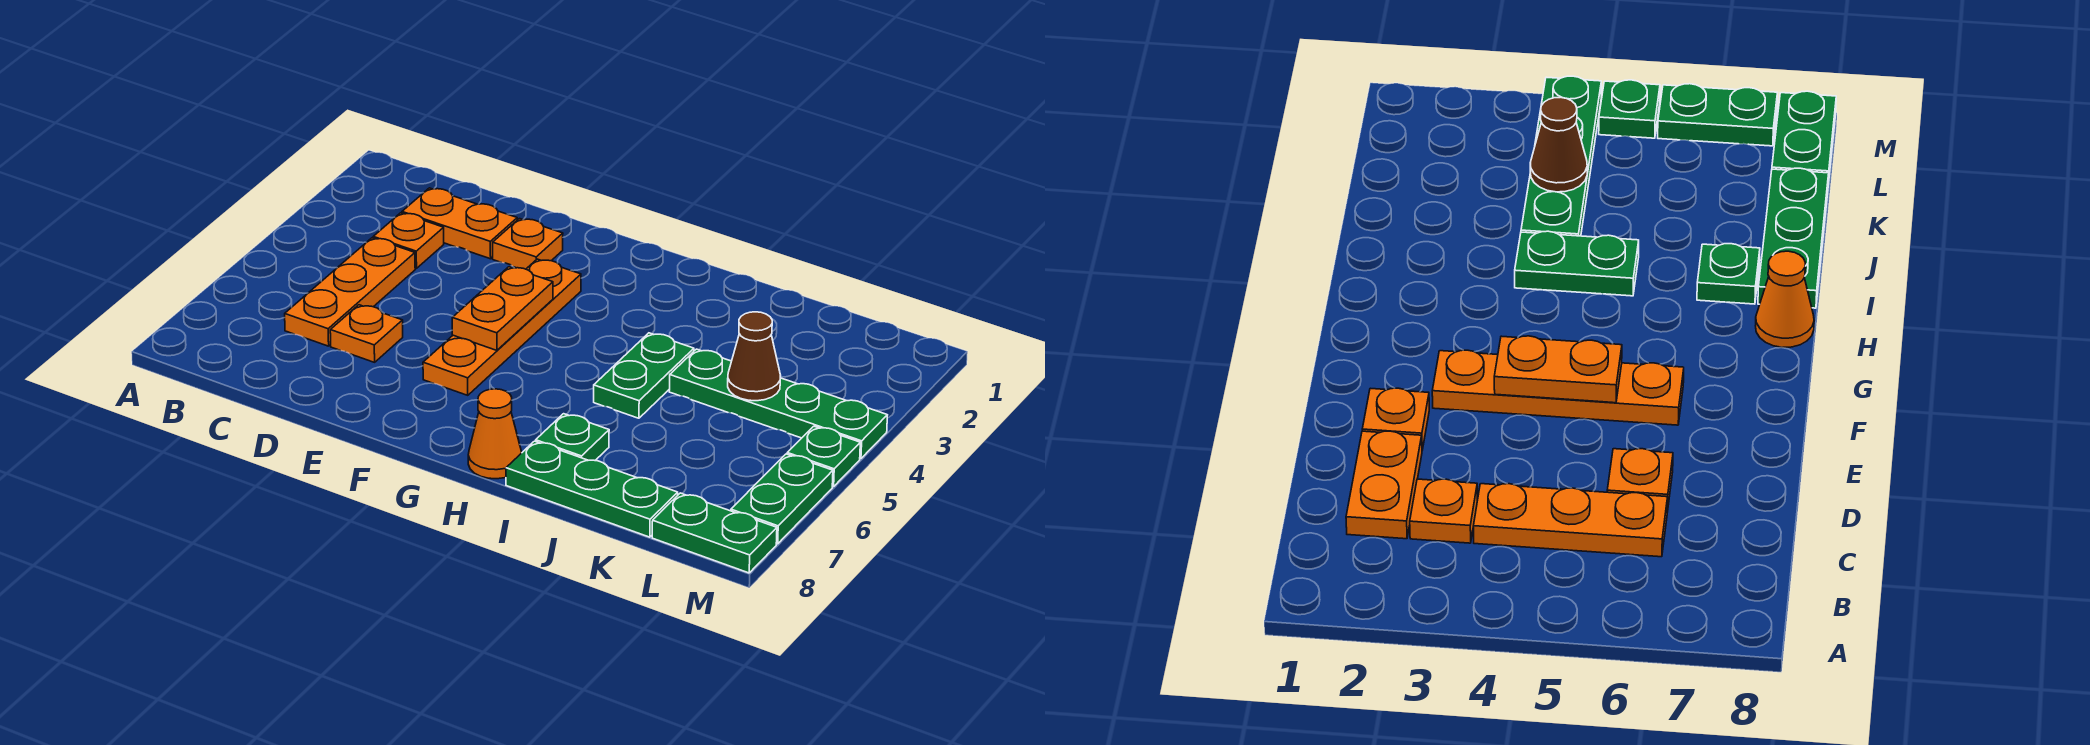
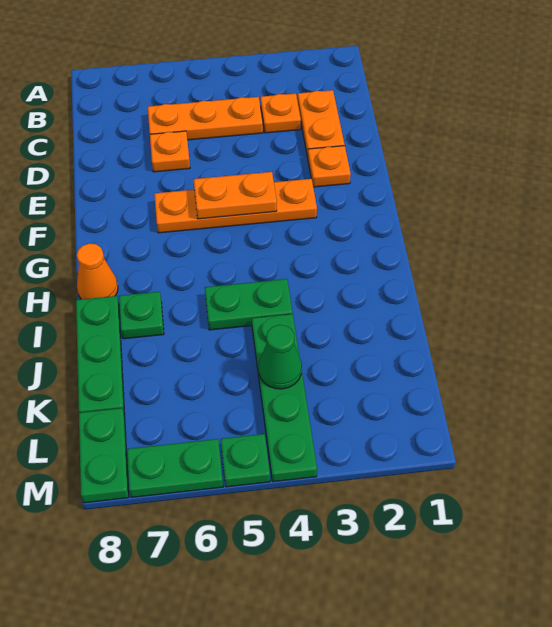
brown 1x1 cone [728,312,781,401] -> green 1x1 cone [259,325,302,389]

